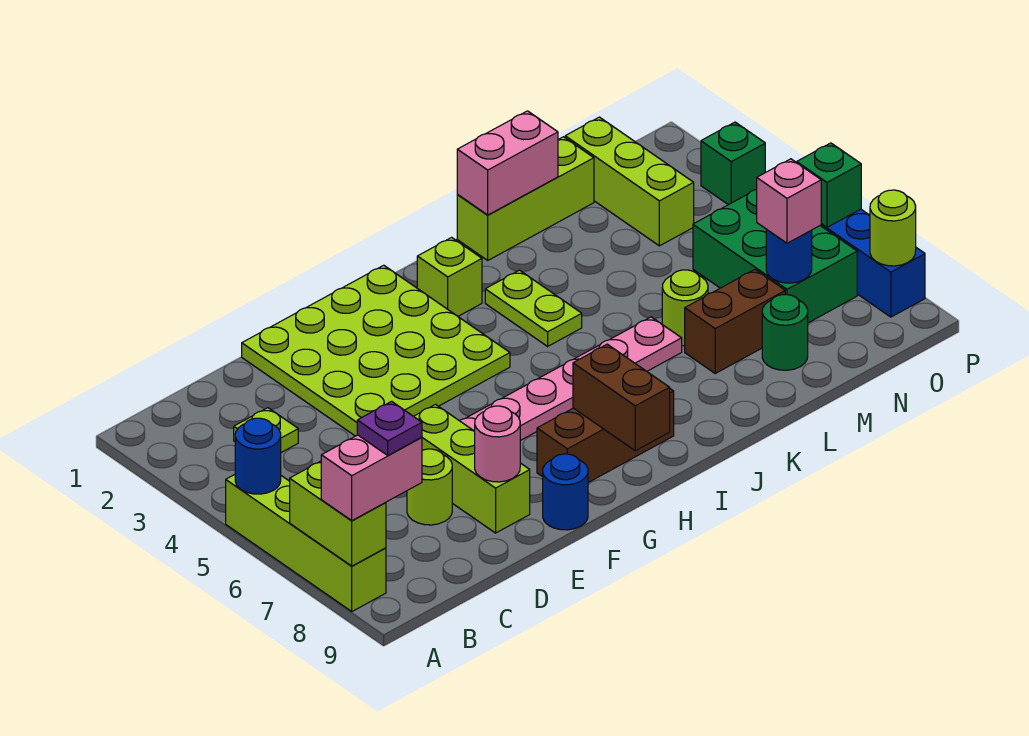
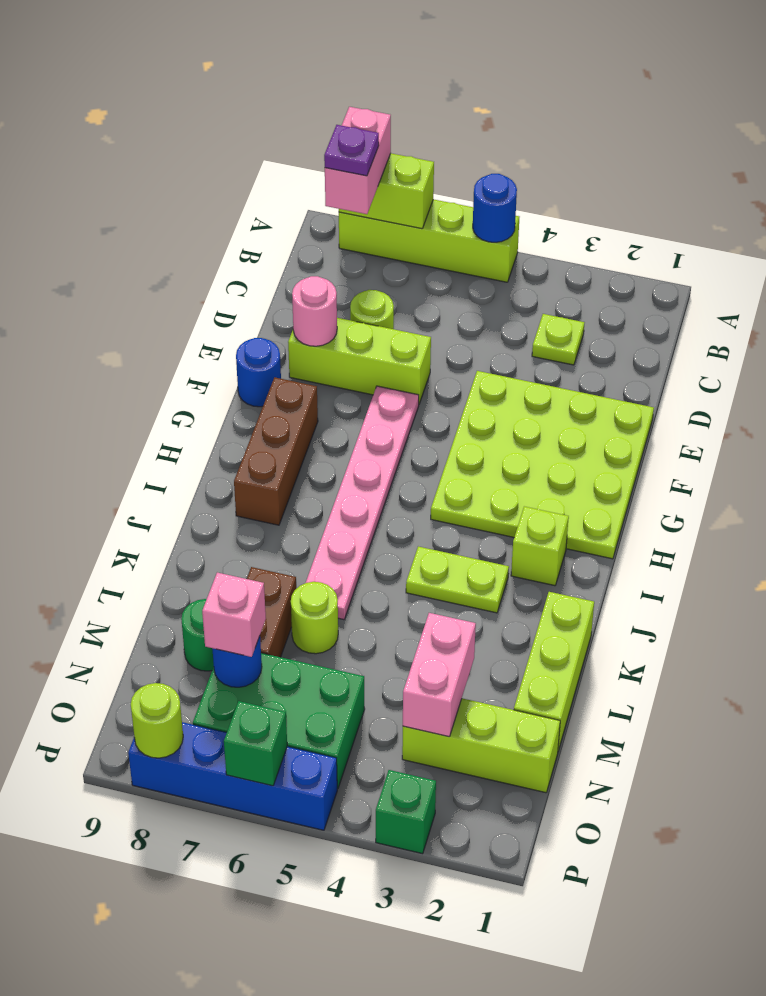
brown 1x2 brick [573,344,670,451] -> none
pink 1x2 brick [457,111,558,215] -> pink 1x2 brick moved to [403,613,476,737]

